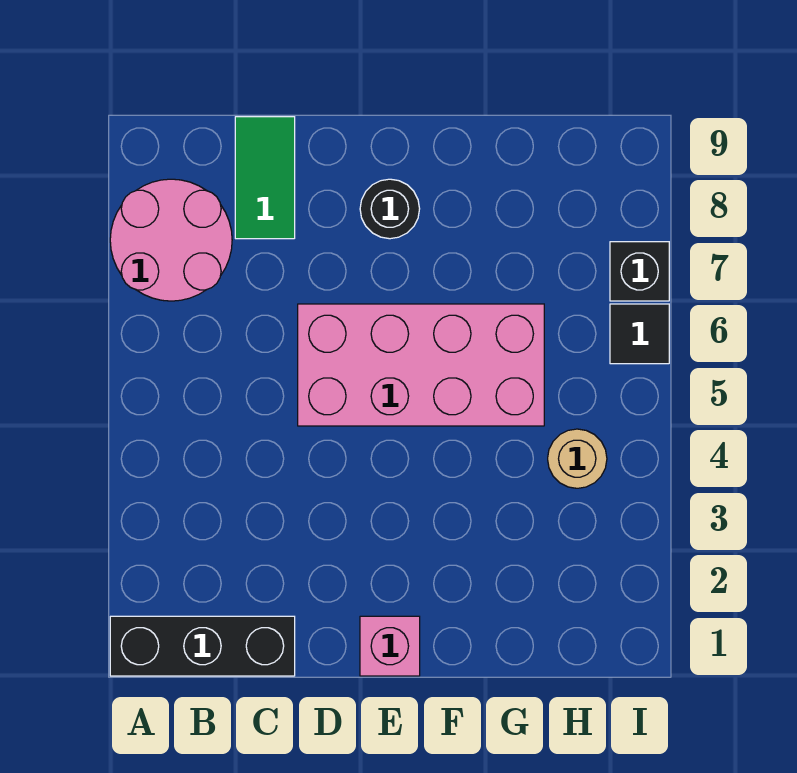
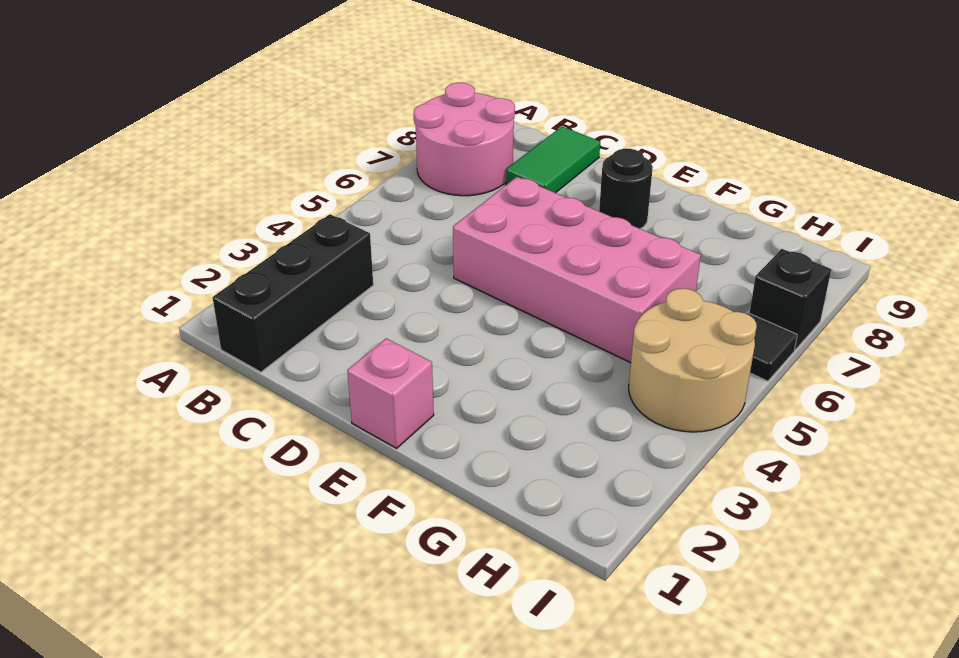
black 1x3 brick [110,616,295,676] -> black 1x3 brick turned to [213,214,373,372]
tan 1x1 round brick [548,429,607,488] -> tan 2x2 round brick [629,288,757,432]

